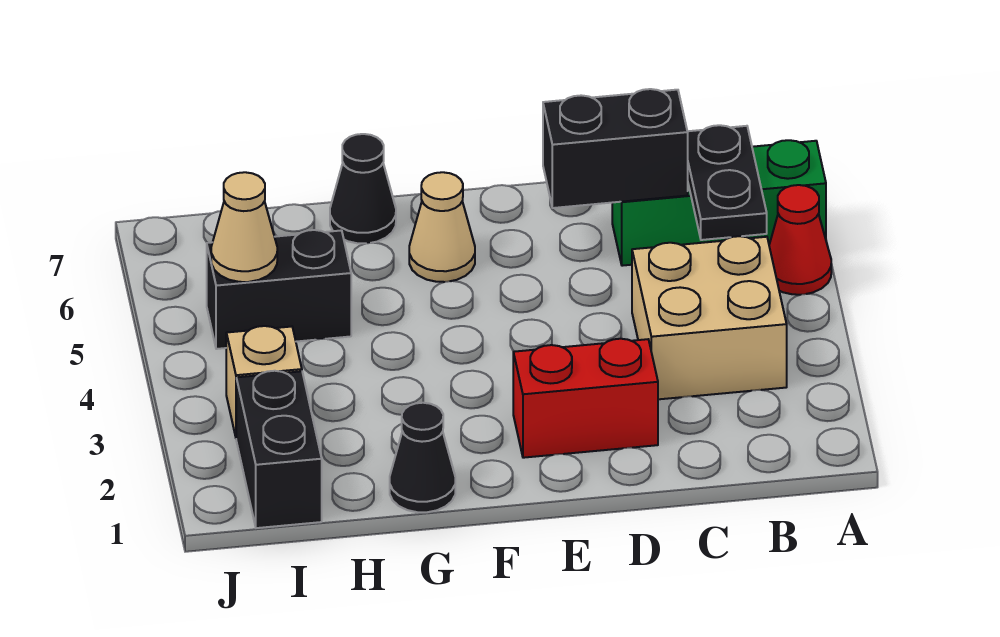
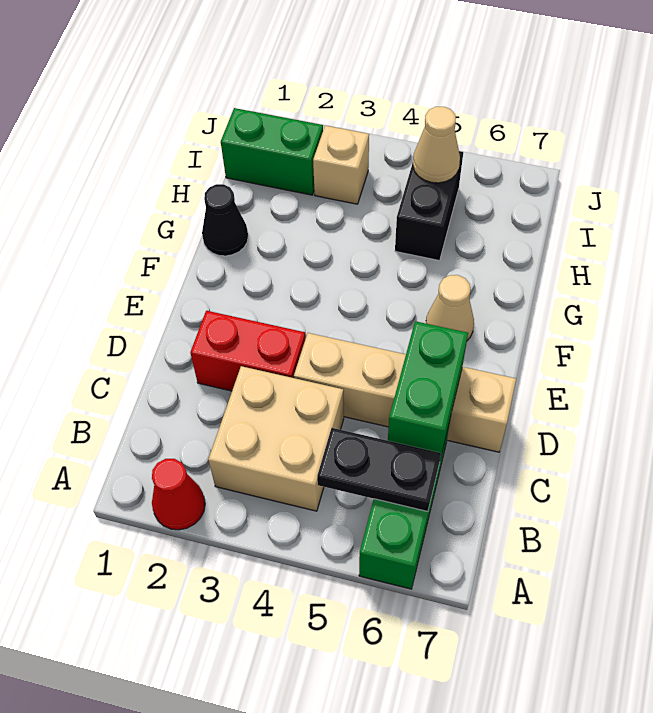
red 1x1 cone [769,185,831,295] -> red 1x1 cone moved to [152,459,205,530]
black 1x2 brick [543,89,688,208] -> green 1x2 brick [388,321,468,458]
red 1x2 brick [513,339,658,458] -> red 1x2 brick turned to [190,311,306,391]
none -> tan 1x4 brick [294,333,516,452]
black 1x1 cone [330,134,396,243] -> none
black 1x2 brick [236,371,322,528] -> green 1x2 brick [221,108,323,195]

